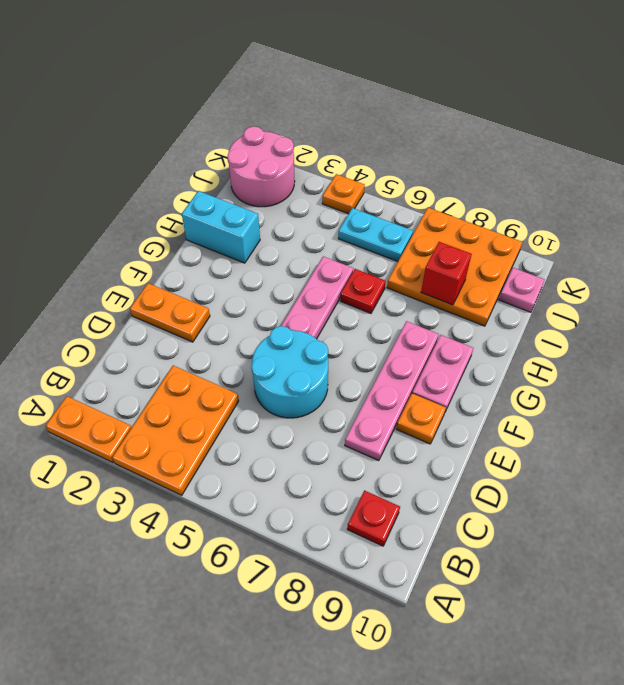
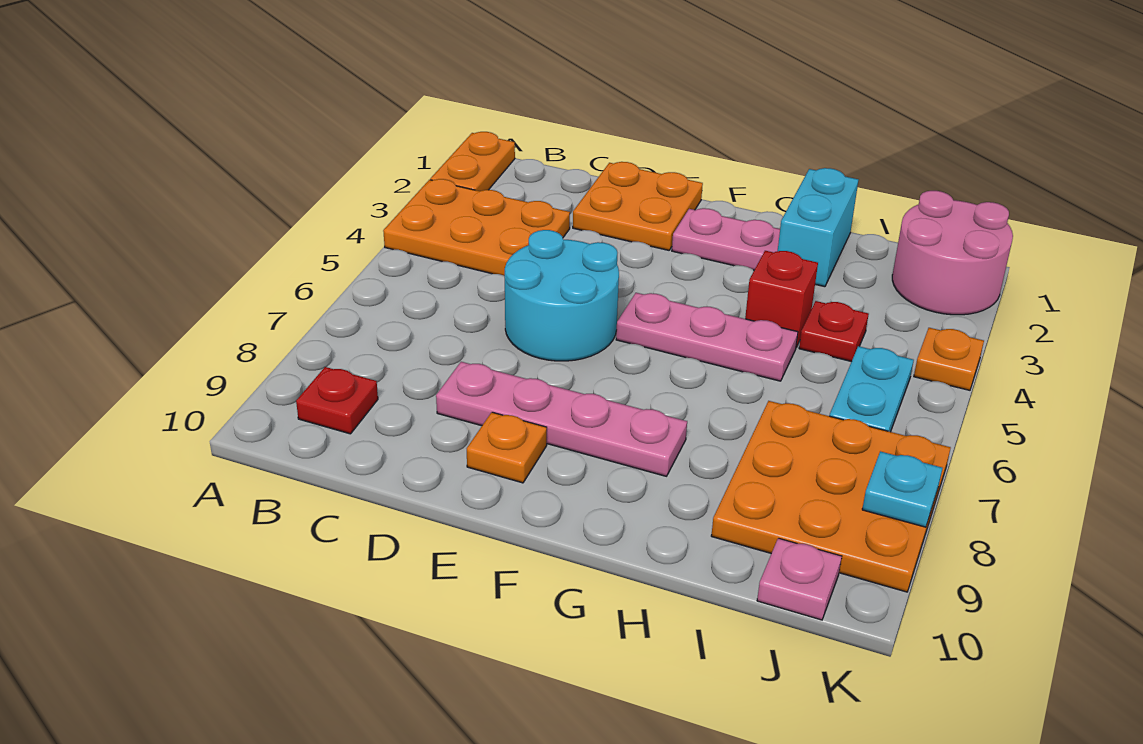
orange 1x2 plate [130,283,210,342] -> orange 2x2 plate [573,162,703,250]
pink 1x2 plate [412,335,473,411] -> pink 1x2 plate moved to [672,208,780,270]
red 1x1 plate [340,269,386,313] -> red 1x1 plate moved to [799,301,869,362]
red 1x1 brick [421,242,472,305] -> red 1x1 brick moved to [745,251,818,347]
none -> cyan 1x1 plate [862,451,942,527]

